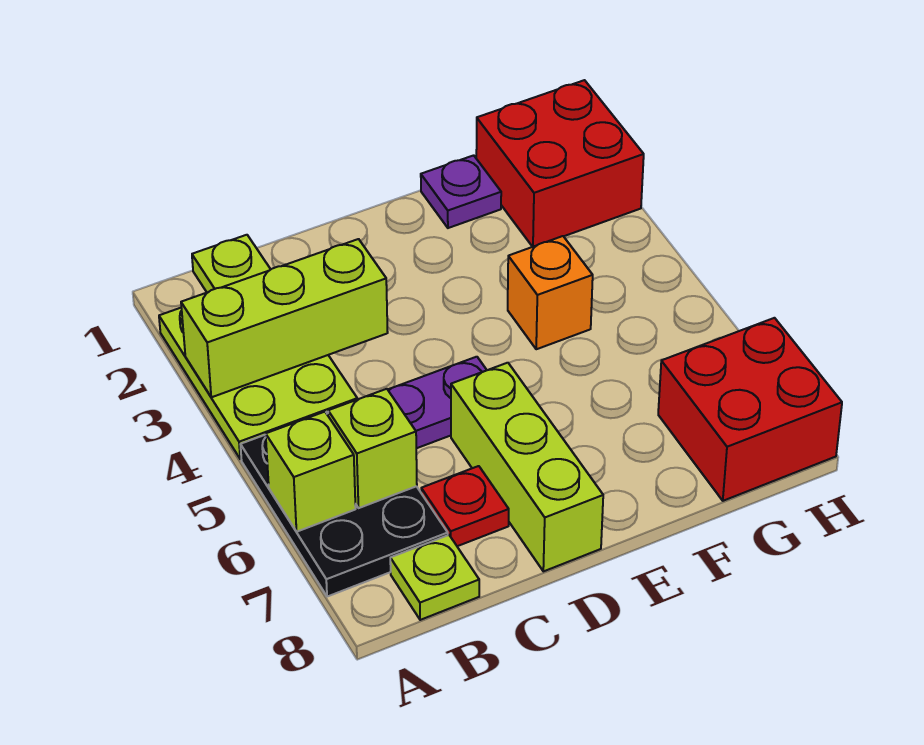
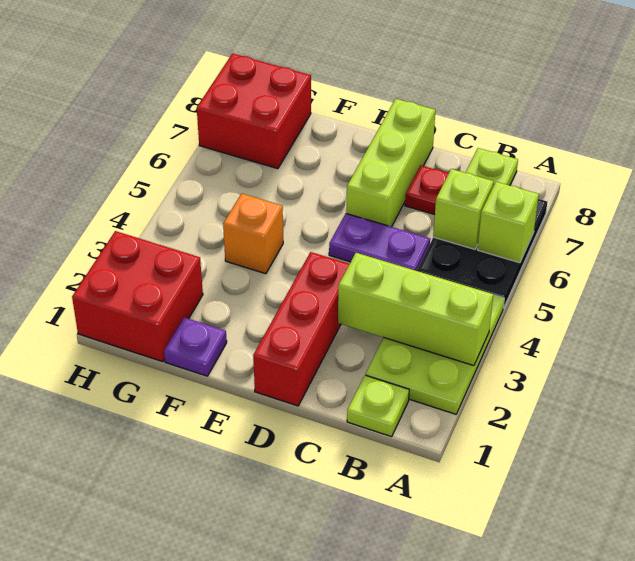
none -> red 1x3 brick [253,252,349,406]

